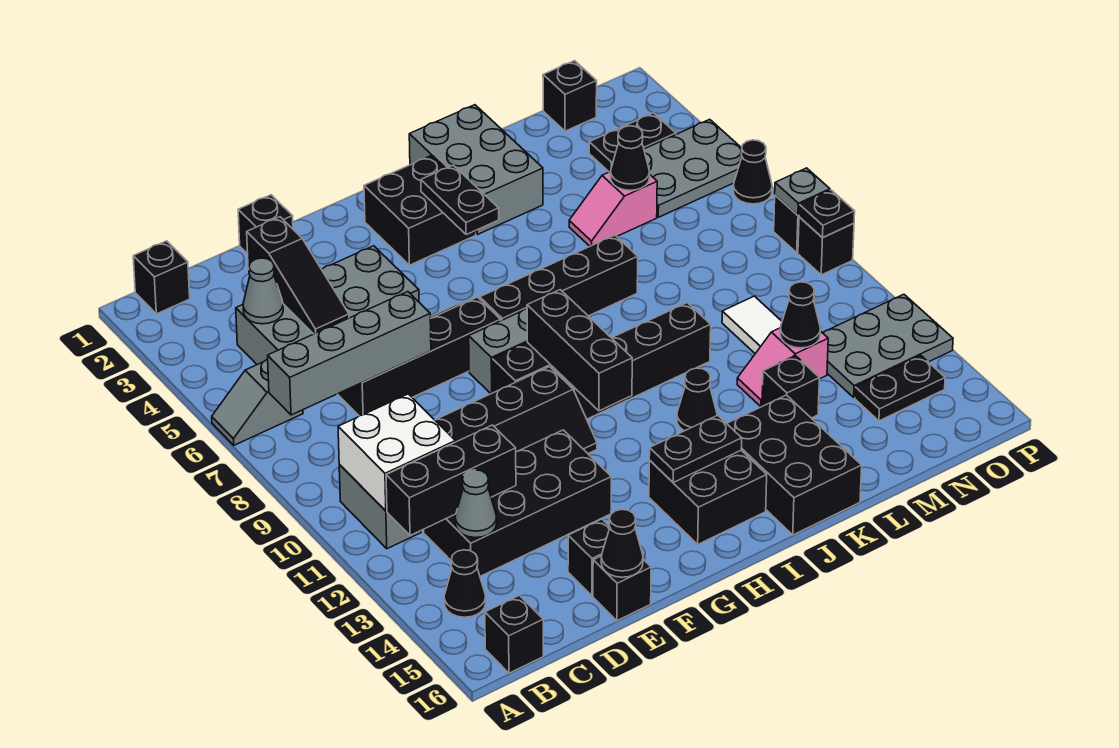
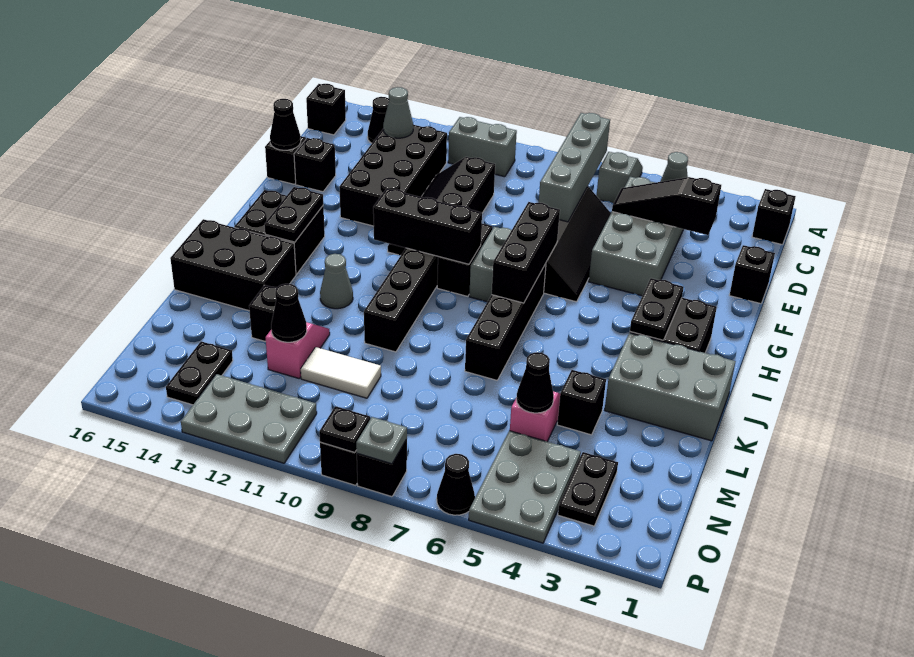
white 2x2 brick [338,394,455,511] -> none
black 1x3 brick [386,425,516,535] -> black 1x3 brick moved to [492,202,560,303]
black 1x2 plate [421,165,499,235] -> black 1x2 plate turned to [630,278,683,340]
black 1x1 cone [677,368,717,431] -> grey 1x1 cone [320,254,353,309]
black 1x1 brick [543,61,597,131] -> black 1x1 brick moved to [557,370,606,435]
grey 2x3 plate [823,294,953,397] -> grey 2x3 plate turned to [181,374,317,463]

